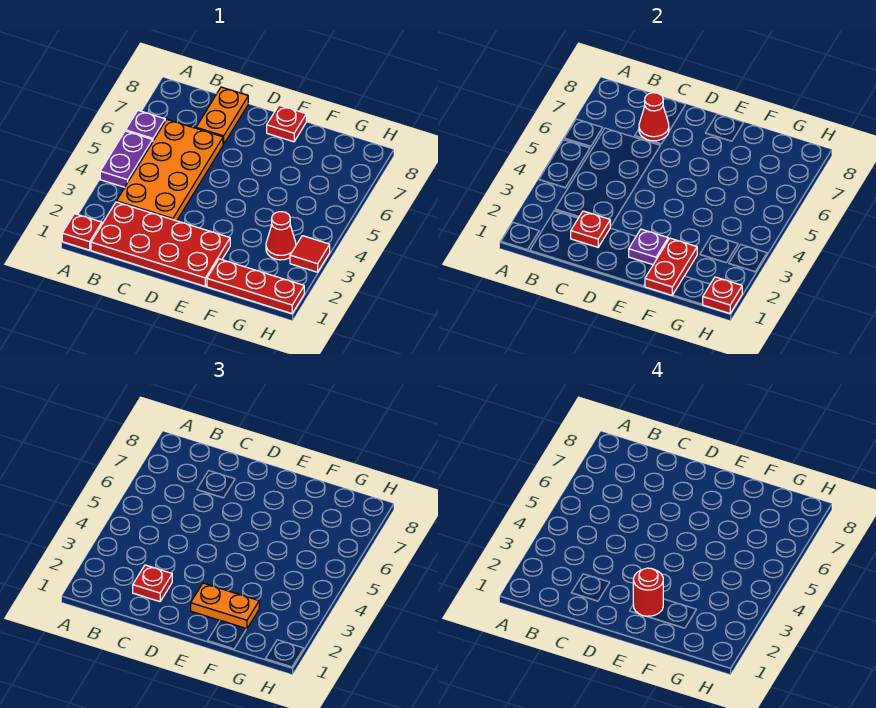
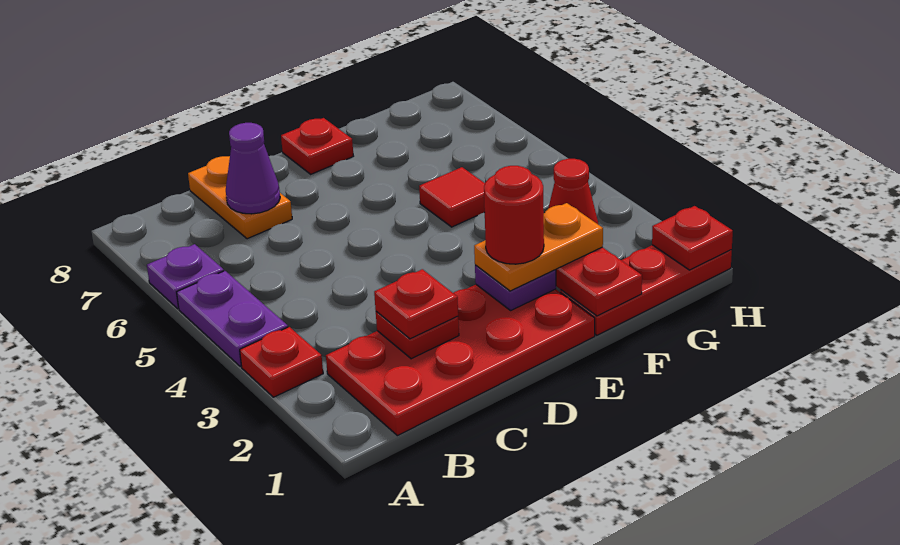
red 1x1 plate [62,214,102,250] -> red 1x1 plate moved to [240,327,323,397]
orange 2x4 plate [117,120,223,221] -> none
red 1x1 cone [639,93,669,141] -> purple 1x1 cone [226,123,280,214]
red 1x1 tile [290,236,330,272] -> red 1x1 tile moved to [419,167,485,227]

